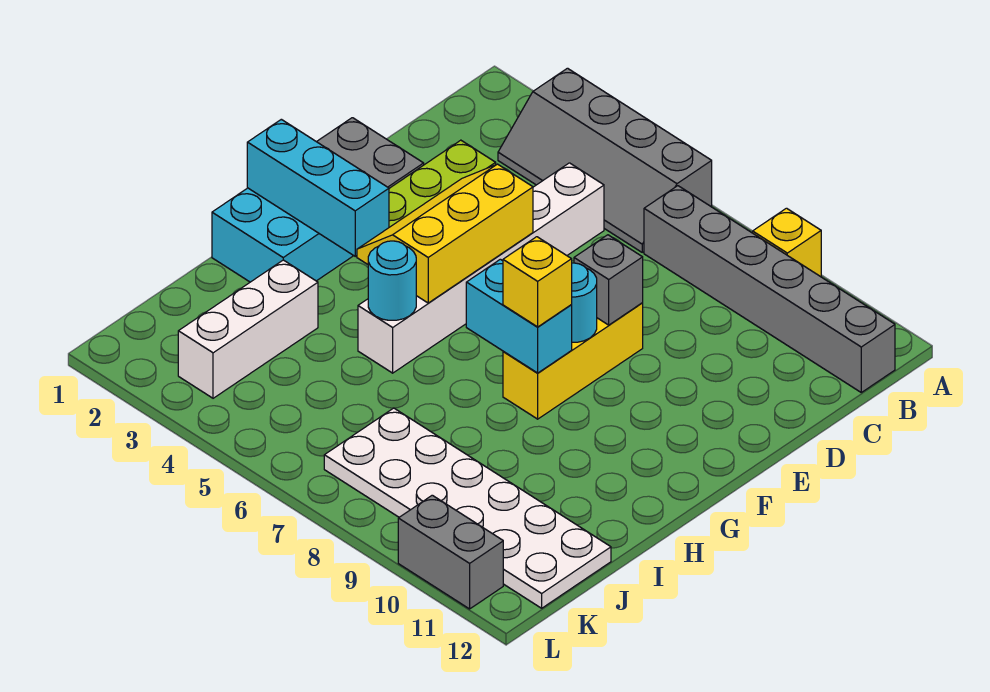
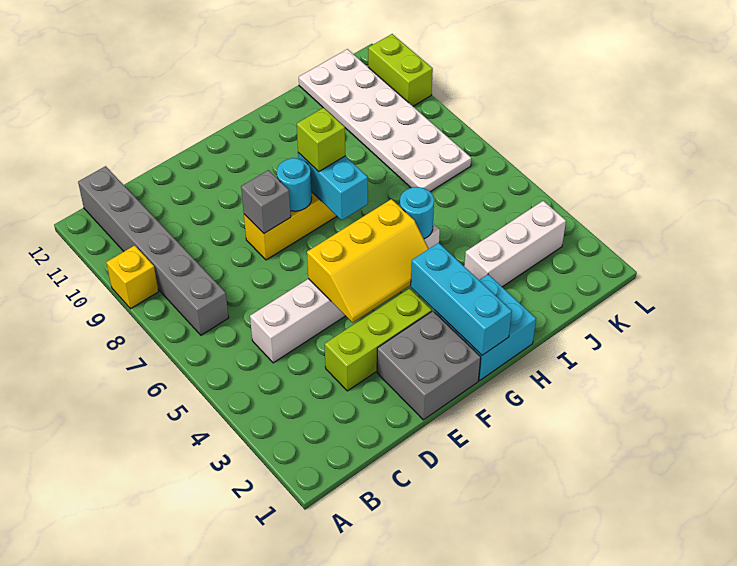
grey 2x4 slope [498,68,712,252] -> none
yellow 1x1 brick [503,237,572,327] -> lime 1x1 brick [297,108,345,172]
grey 1x2 brick [398,495,503,609] -> lime 1x2 brick [368,34,433,106]

